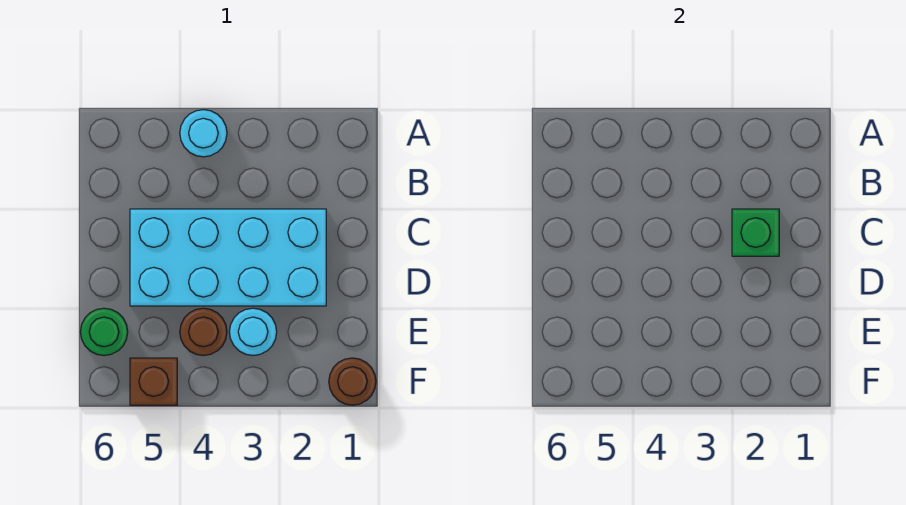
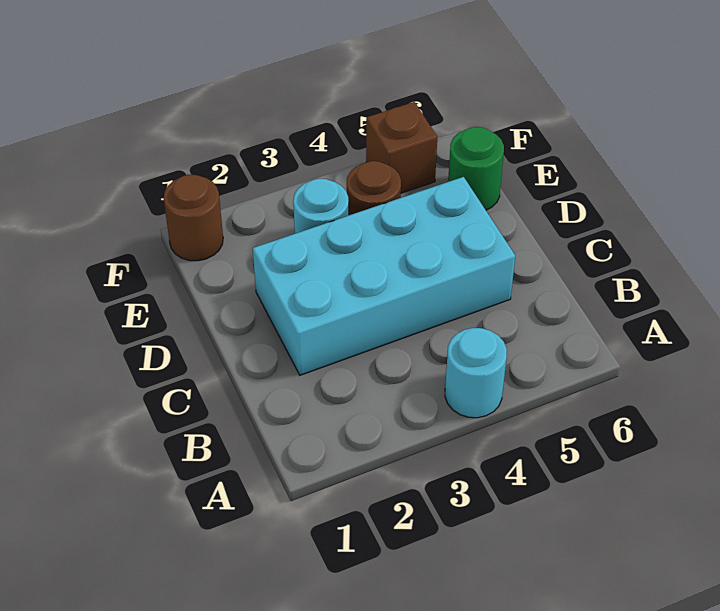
green 1x1 brick [732,209,779,256] -> none

